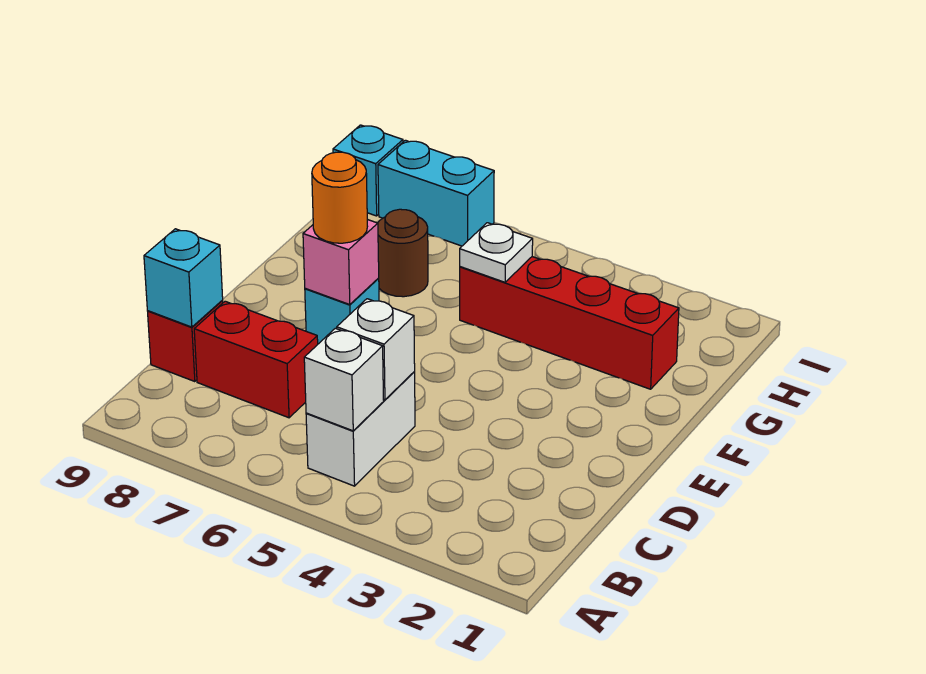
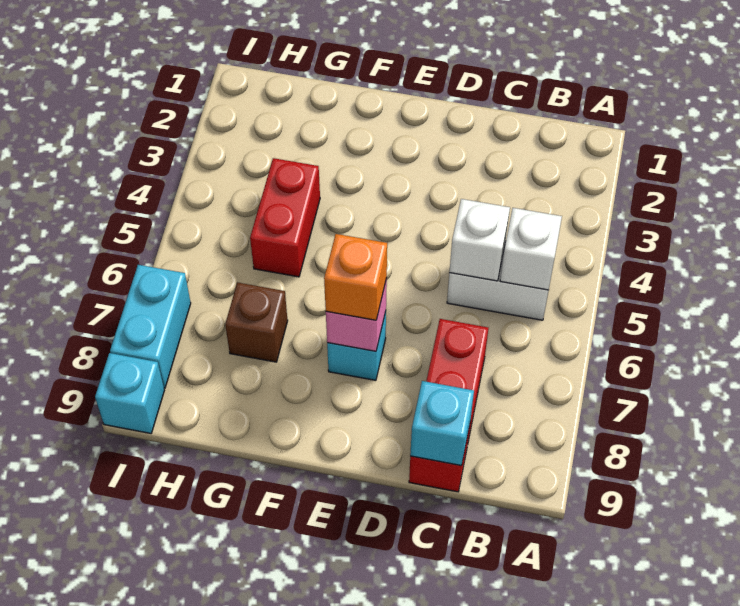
orange 1x1 round brick [312,152,367,243] -> orange 1x1 brick [324,234,387,320]
red 1x4 brick [460,257,679,389] -> red 1x2 brick [250,158,320,277]
white 1x1 plate [460,223,533,282] -> none
brown 1x1 round brick [378,209,428,297] -> brown 1x1 brick [225,282,288,362]

